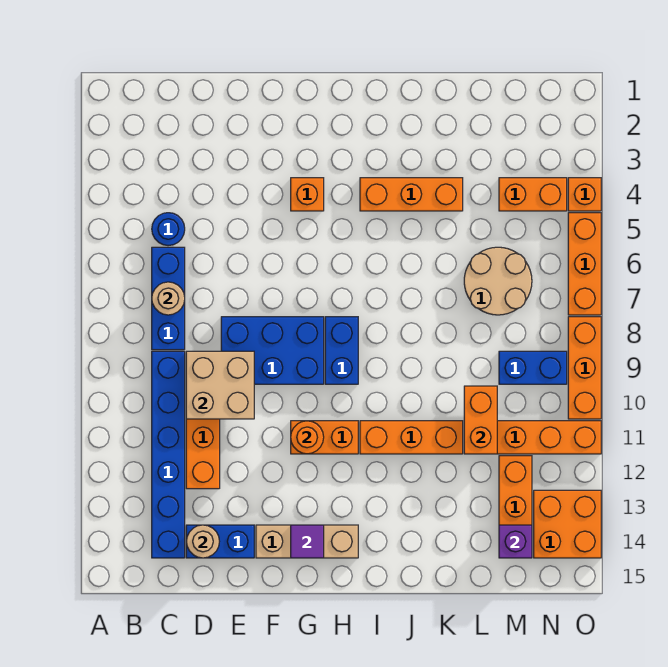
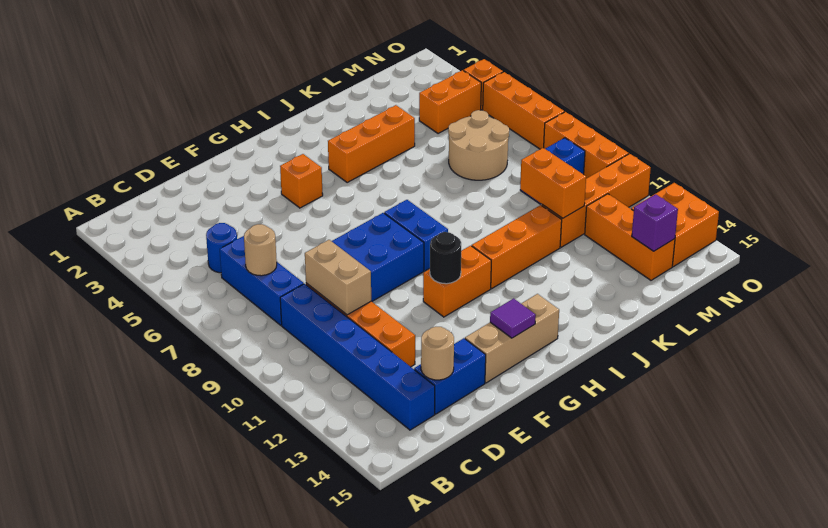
tan 2x2 brick [186,351,254,419] -> tan 1x2 brick [305,240,371,315]
orange 1x1 round brick [291,421,324,454] -> black 1x1 round brick [430,232,461,284]

